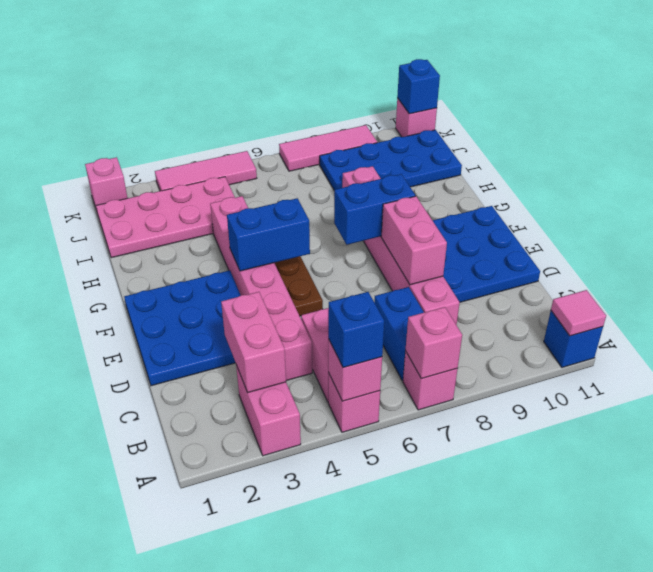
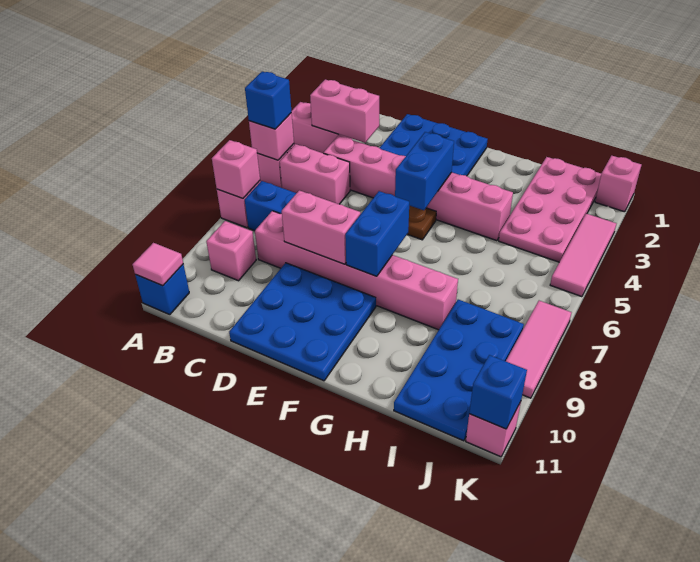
none -> pink 1x1 brick [206,221,256,281]

